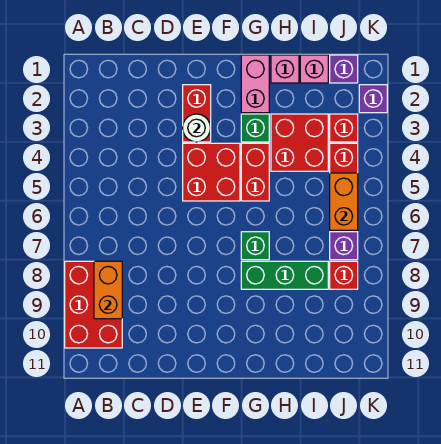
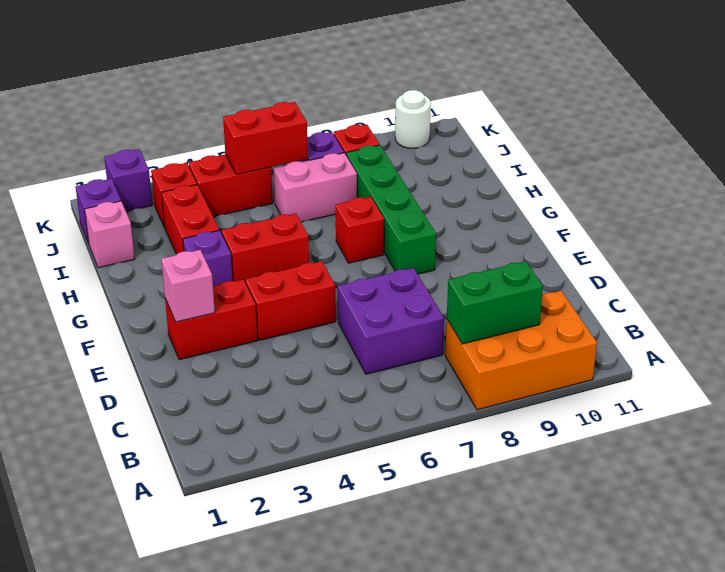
red 2x3 brick [65,261,122,348] -> orange 2x3 brick [445,291,597,410]
orange 1x2 brick [94,261,122,319] -> green 1x2 brick [447,261,543,344]
none -> purple 2x2 brick [338,268,444,374]
white 1x1 round brick [183,114,211,142] -> white 1x1 round brick moved to [395,90,431,148]
red 2x2 brick [183,143,240,201] -> red 1x2 brick [246,261,336,340]
pink 1x2 brick [241,55,269,113] -> pink 1x2 brick moved to [274,153,357,222]
green 1x1 brick [241,114,269,142] -> purple 1x1 brick [183,230,233,286]
green 1x1 brick [241,232,269,260] -> red 1x1 brick [335,197,384,263]
green 1x3 brick [241,261,328,289] -> green 1x4 brick [346,145,436,274]
pink 1x1 brick [271,55,299,83] -> pink 1x1 brick moved to [161,250,215,322]
red 2x2 brick [271,114,328,171] -> red 1x2 brick [162,185,219,254]
orange 1x2 brick [330,173,358,230] -> red 1x2 brick [223,102,308,175]

